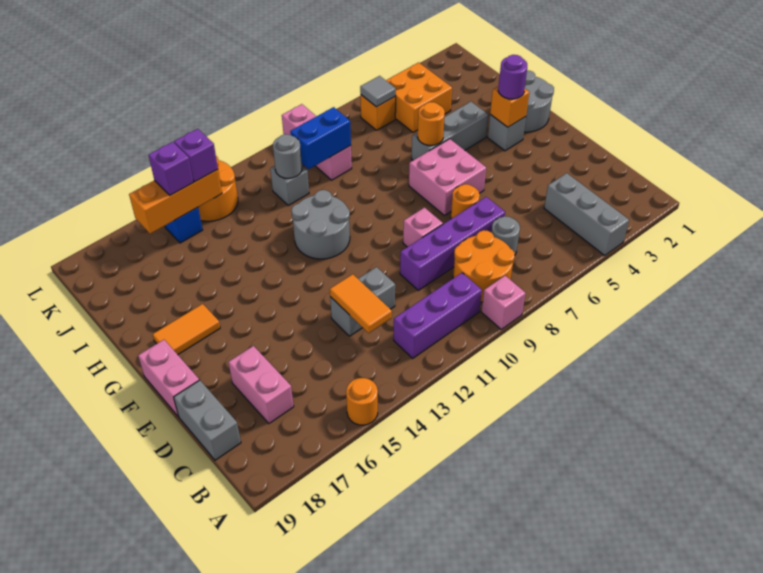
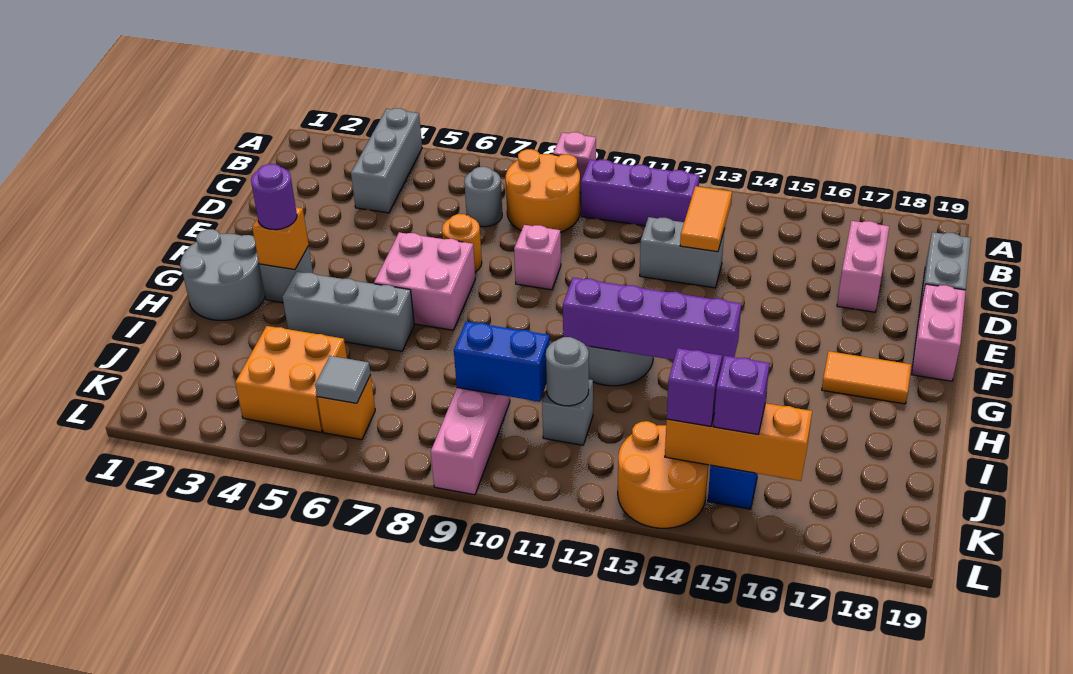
orange 1x1 round brick [346,378,378,425] -> none
purple 1x4 brick [400,197,505,290] -> purple 1x4 brick moved to [563,278,741,367]
orange 1x1 round brick [418,102,445,146] -> none

